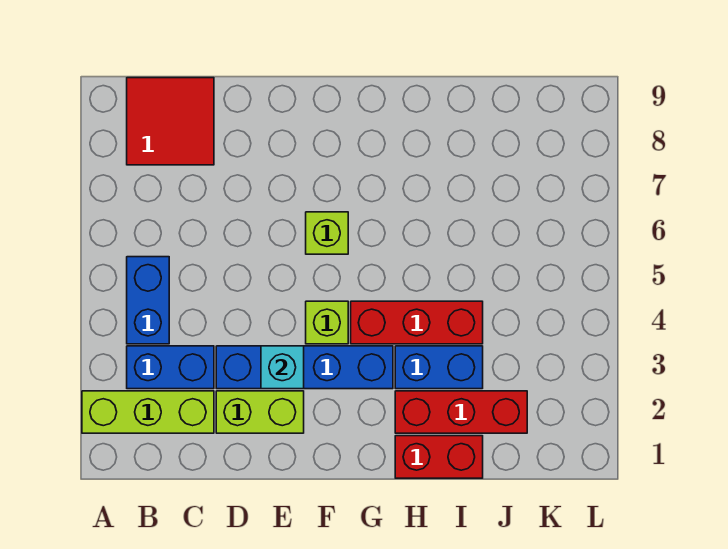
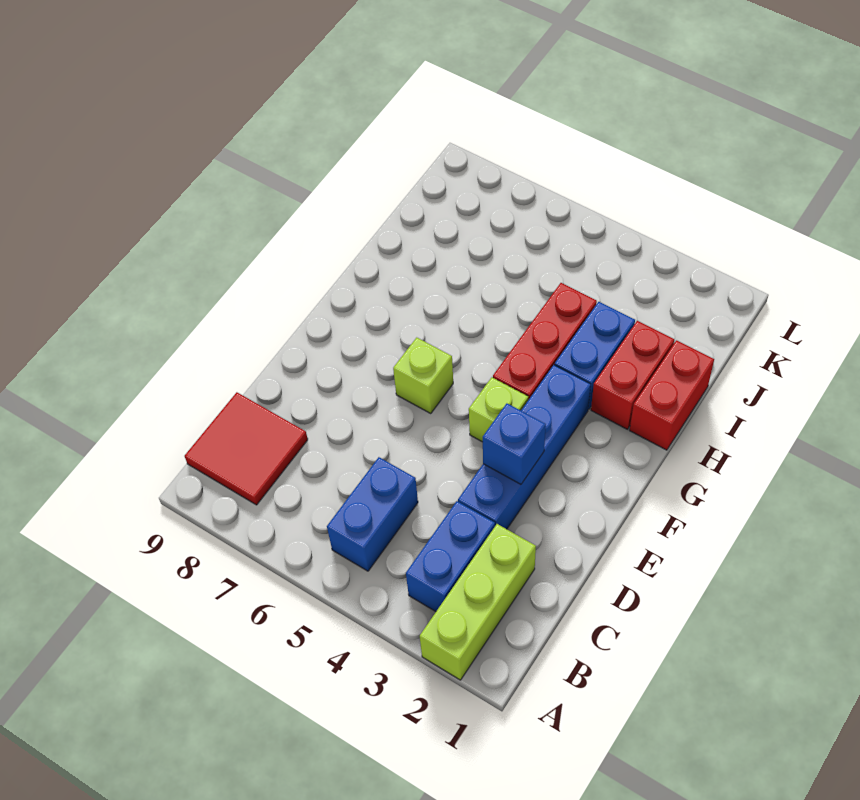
blue 1x2 brick [127,257,169,344] -> blue 1x2 brick turned to [327,457,418,571]
lime 1x2 brick [216,391,304,433] -> none
cyan 1x1 brick [261,346,304,389] -> blue 1x1 brick [483,404,546,484]
red 1x3 brick [395,391,527,433] -> red 1x2 brick [591,321,674,429]

